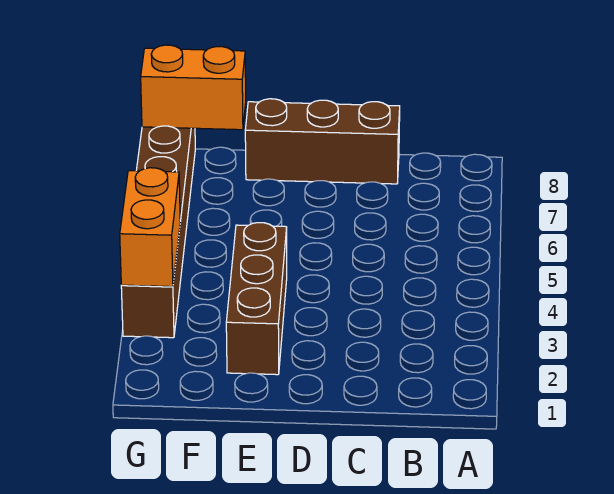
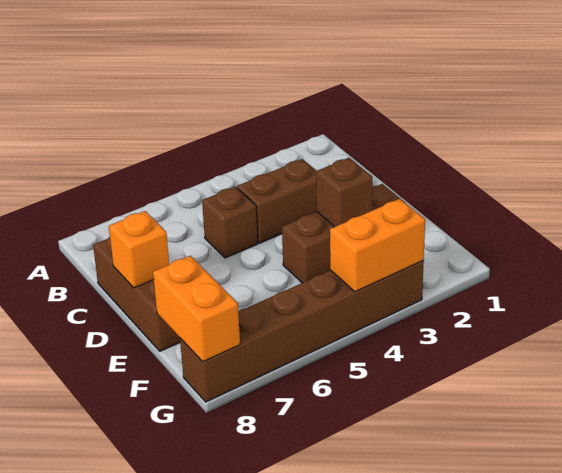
none -> brown 1x2 brick [237,159,317,243]
none -> brown 1x1 brick [202,187,258,258]
none -> orange 1x1 brick [109,211,169,288]
none -> brown 1x1 brick [316,158,373,227]

